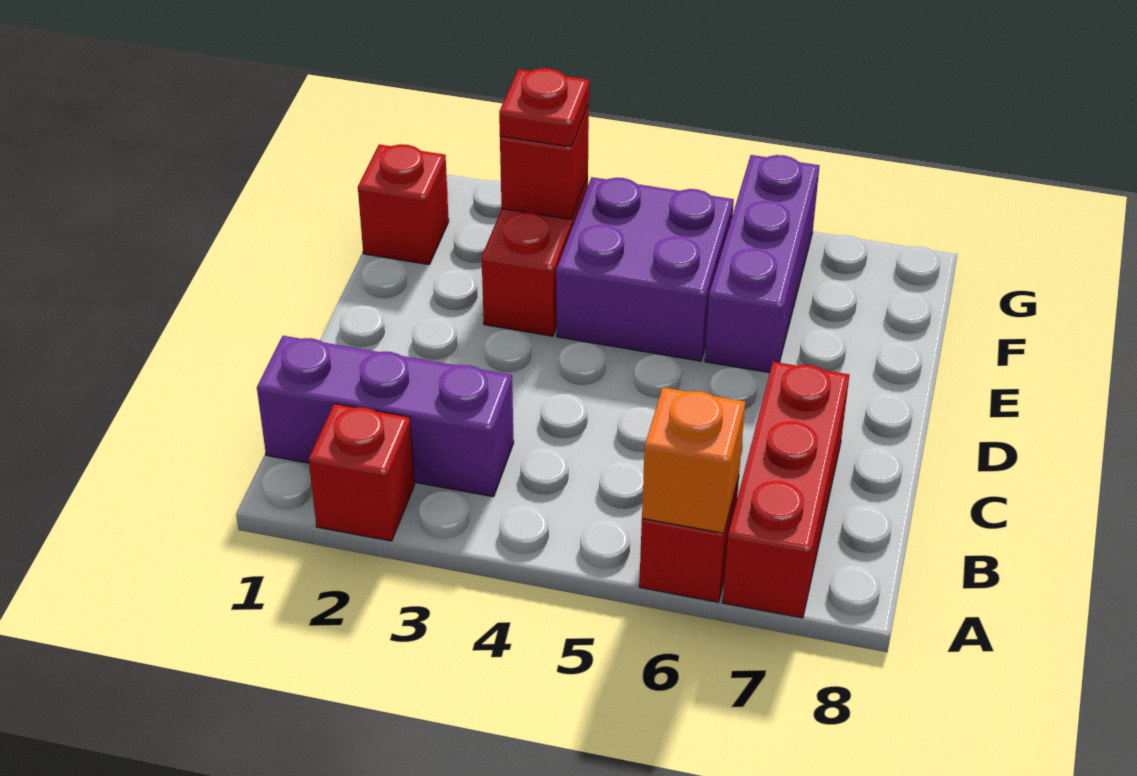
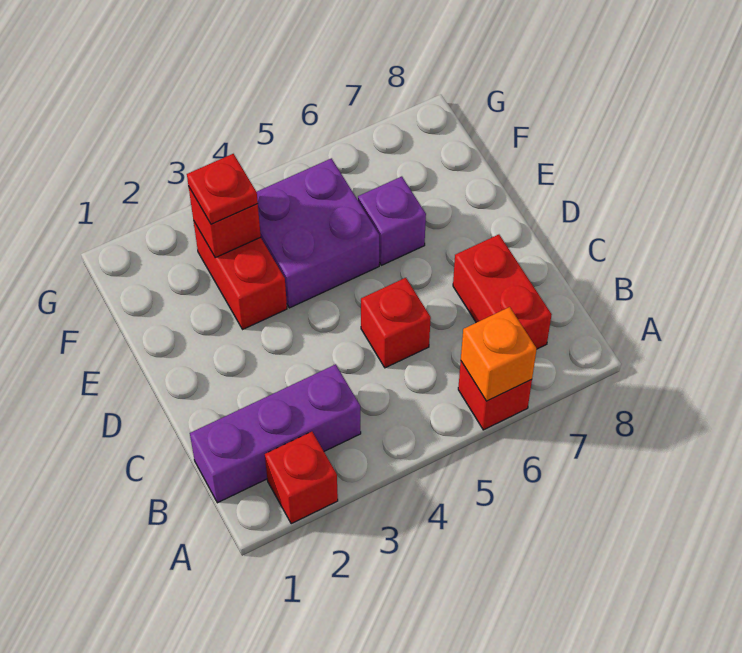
red 1x3 brick [723,362,849,618] -> red 1x2 brick [453,235,552,349]
purple 1x3 brick [705,155,820,373] -> purple 1x1 brick [358,177,426,265]
red 1x1 brick [358,144,449,265] -> red 1x1 brick moved to [361,278,431,368]

